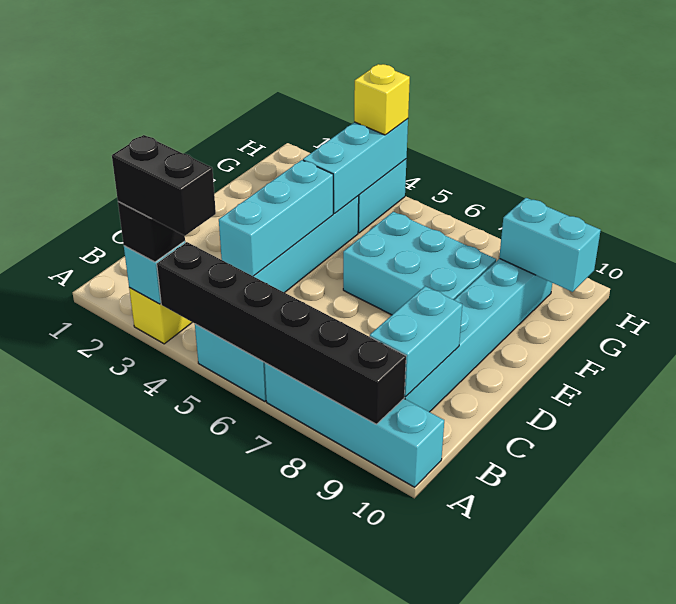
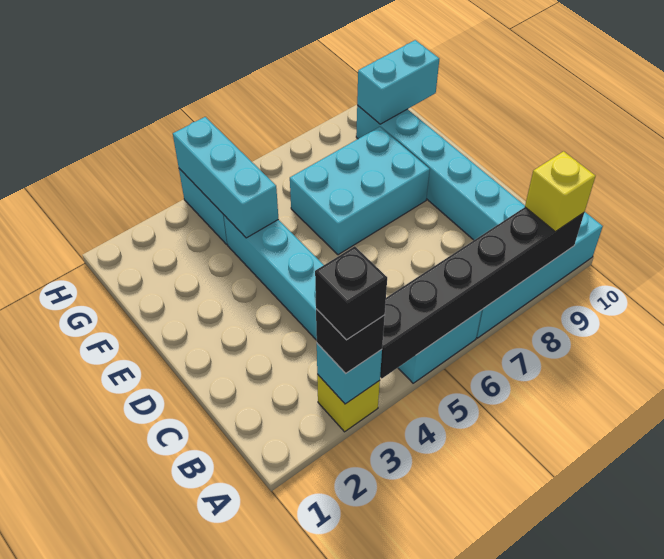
black 1x2 brick [112,135,216,236] -> black 1x1 brick [315,246,387,340]
cyan 1x2 brick [370,286,462,397] -> none
cyan 1x3 brick [219,160,333,276] -> none
yellow 1x1 brick [354,64,410,135] -> yellow 1x1 brick moved to [525,151,595,232]

